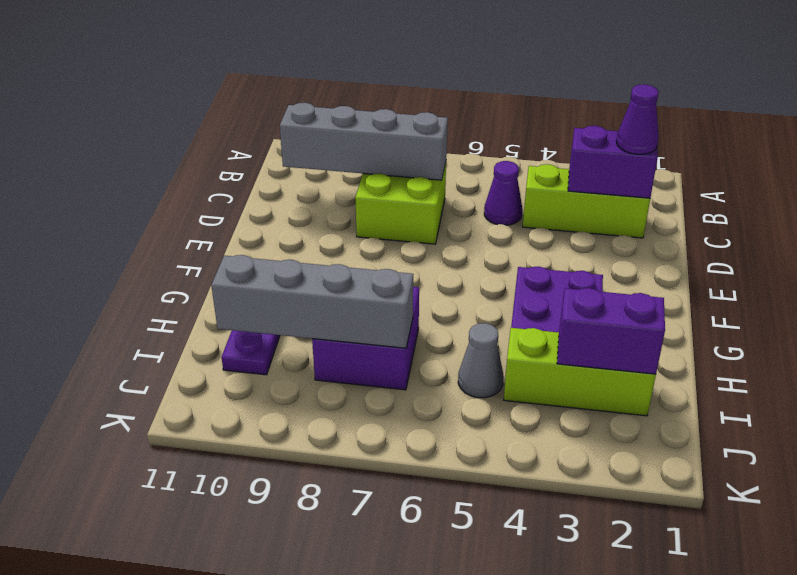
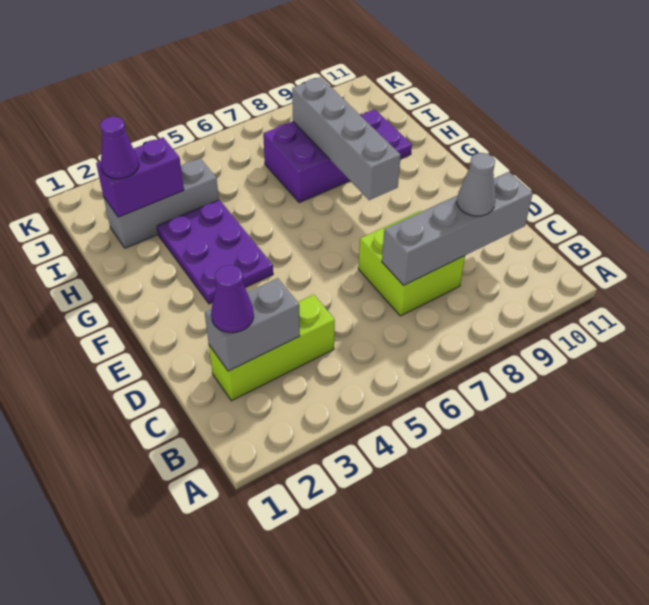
purple 1x2 brick [568,126,658,198] -> grey 1x2 brick [205,278,300,371]
purple 1x1 cone [484,161,523,225] -> purple 1x1 cone moved to [100,116,139,179]
lime 1x3 brick [504,328,656,416] -> grey 1x3 brick [104,158,219,248]
grey 1x1 cone [458,323,504,398] -> grey 1x1 cone moved to [457,153,496,216]
grey 1x4 brick [211,255,413,348] -> grey 1x4 brick turned to [292,77,401,200]

